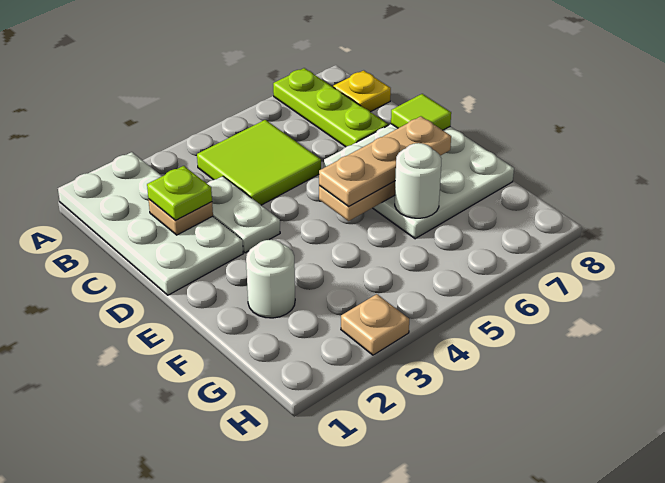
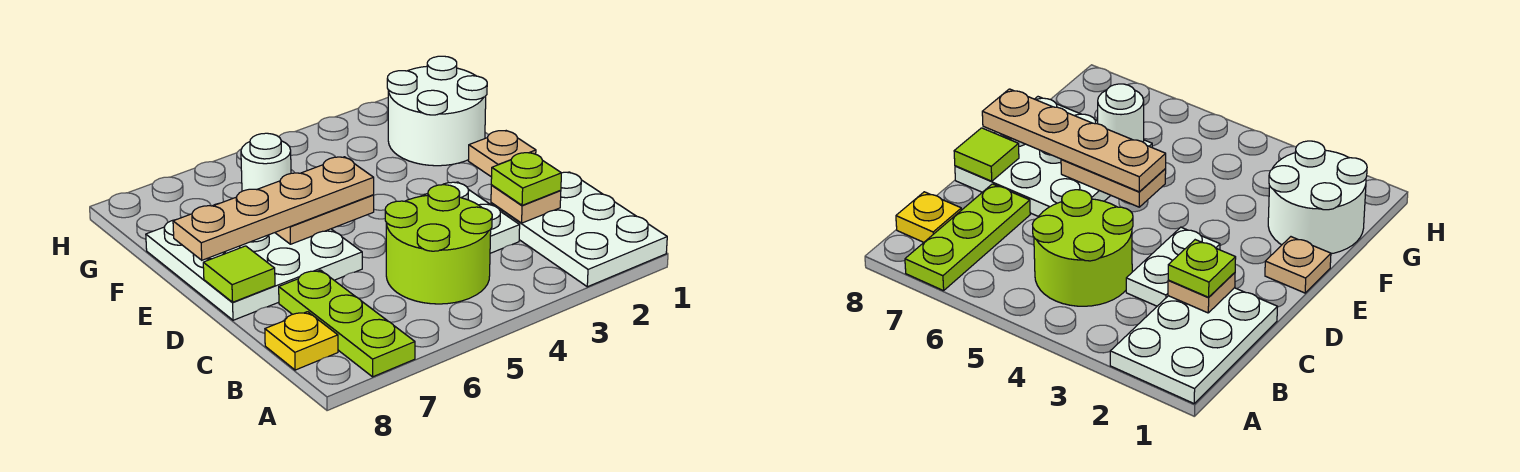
white 2x4 plate [58,152,243,295] -> white 2x3 plate [491,172,667,287]
lime 2x2 tile [197,120,321,205] -> lime 2x2 round brick [385,185,492,304]
tan 1x3 plate [319,116,451,207] -> tan 1x4 plate [173,157,374,260]
white 1x1 round brick [246,240,295,318] -> white 2x2 round brick [387,56,487,166]
tan 1x1 plate [341,294,409,355] -> tan 1x1 plate moved to [468,131,536,177]

